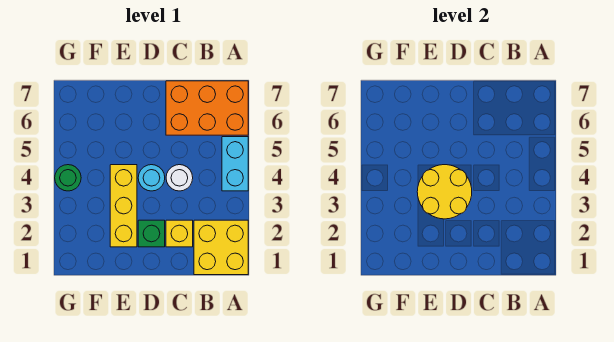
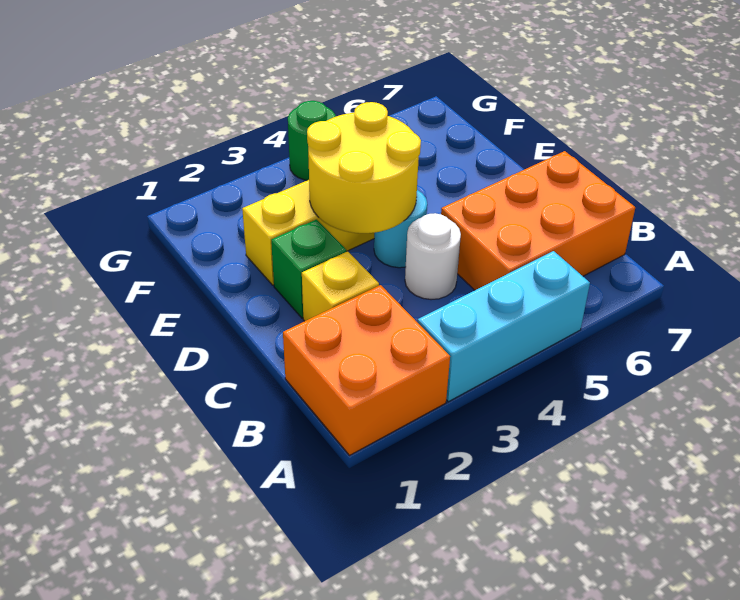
yellow 2x2 brick [194,220,248,275] -> orange 2x2 brick [283,285,450,455]
cyan 1x2 brick [222,137,248,191] -> cyan 1x3 brick [417,251,590,402]
orange 2x3 brick [166,81,248,135] -> orange 2x3 brick turned to [441,151,635,290]

